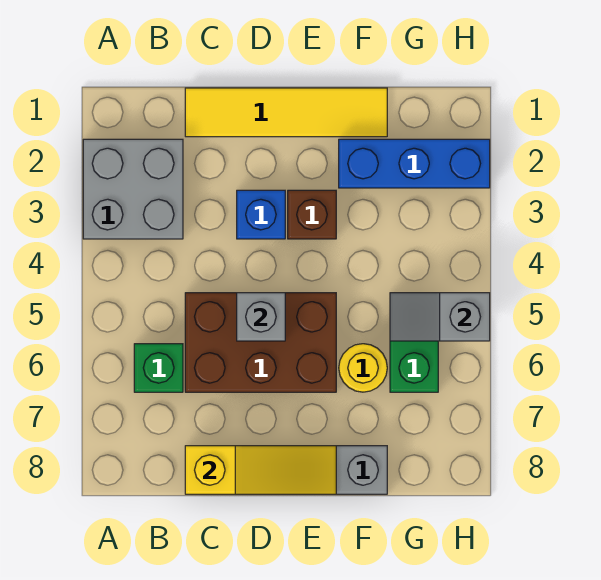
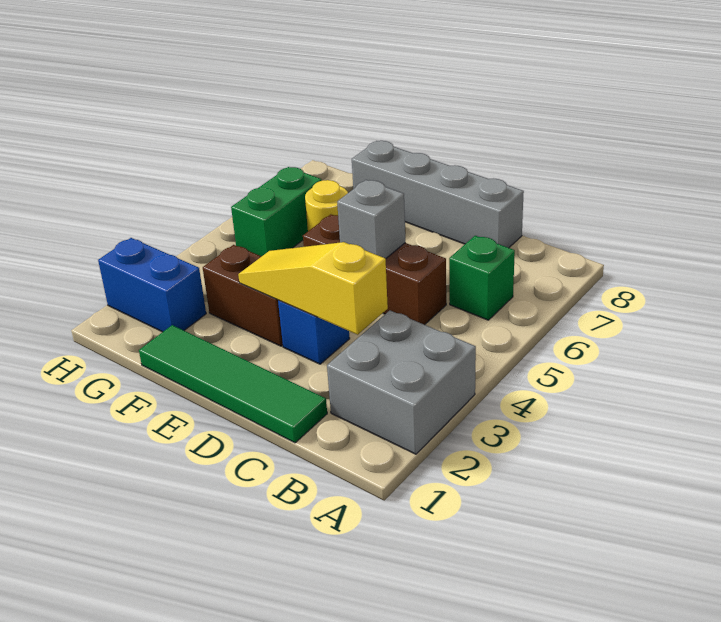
yellow 1x4 tile [185,88,387,137] -> green 1x4 tile [139,325,327,443]
brown 2x3 brick [185,293,336,392] -> brown 1x3 brick [303,214,446,325]
yellow 1x3 slope [185,446,336,494] -> yellow 1x3 slope moved to [238,242,388,335]
brown 1x1 brick [288,190,336,239] -> brown 1x2 brick [203,245,283,346]
blue 1x3 brick [339,139,490,188] -> blue 1x2 brick [98,238,206,332]
grey 1x2 slope [390,293,490,341] -> none

